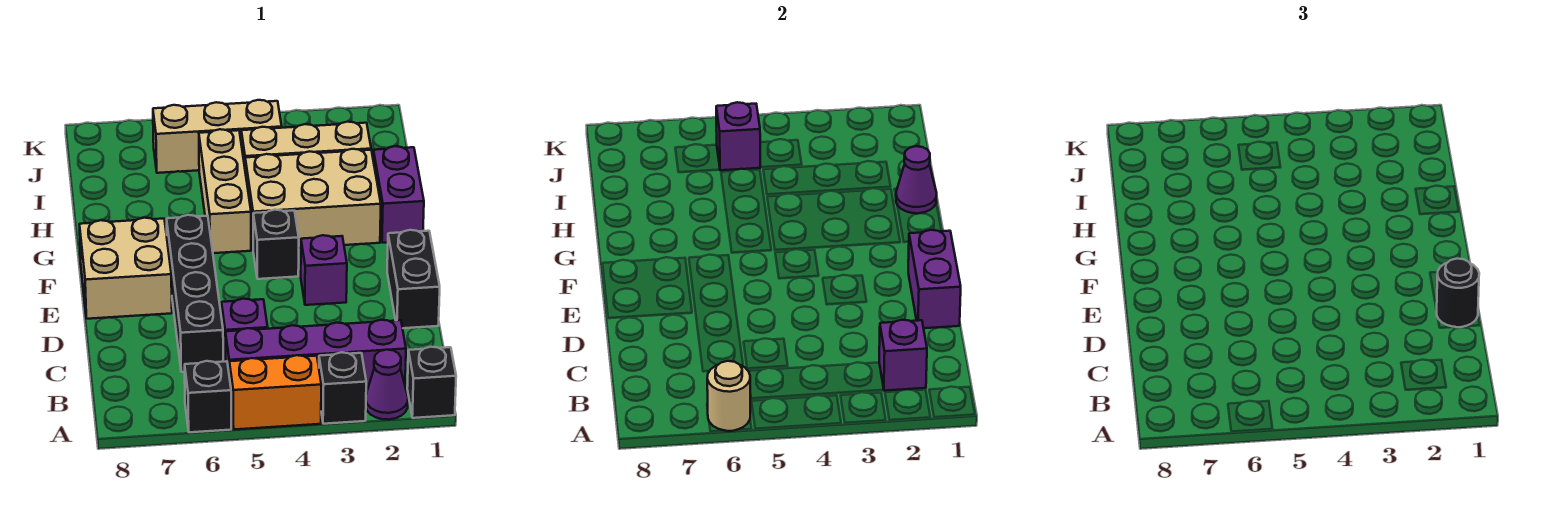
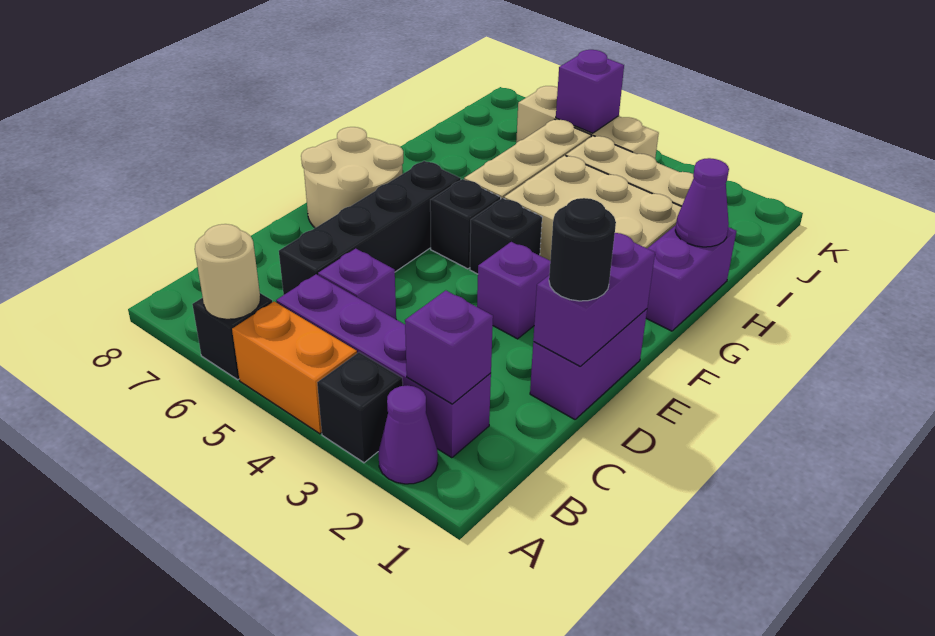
black 1x1 brick [407,347,456,418] -> black 1x1 brick moved to [430,179,501,269]
black 1x2 brick [387,230,440,328] -> purple 1x2 brick [530,309,647,419]
tan 2x2 brick [79,218,172,319] -> tan 2x2 round brick [301,127,403,228]

